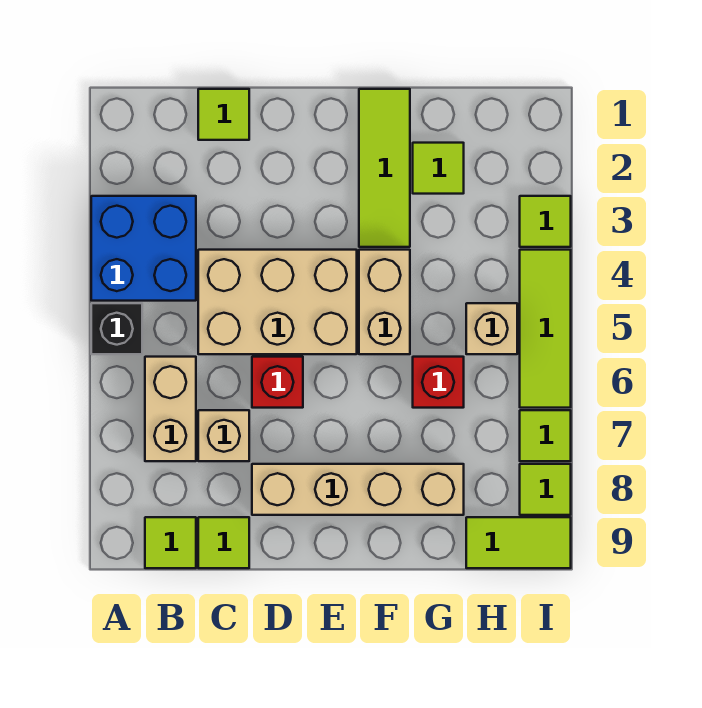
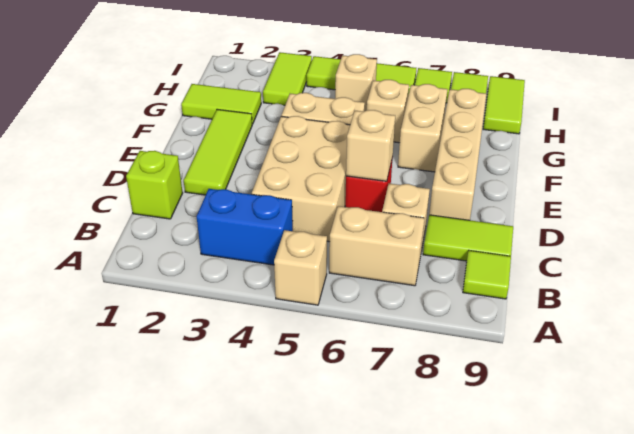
blue 2x2 brick [91,196,196,301] -> blue 1x2 brick [197,189,293,265]
black 1x1 brick [91,303,142,354] -> tan 1x1 brick [274,230,327,305]
lime 1x1 tile [198,89,249,140] -> lime 1x1 brick [126,151,183,219]
lime 1x1 tile [198,517,249,568] -> lime 1x2 tile [423,215,513,261]
none -> tan 1x1 brick [346,110,395,181]
lime 1x3 tile [359,89,410,247] -> lime 1x3 tile turned to [184,109,252,195]
none -> tan 1x2 brick [398,84,448,172]
lime 1x1 tile [413,143,464,194] -> lime 1x2 tile [181,84,261,124]
red 1x1 brick [413,357,464,408] -> tan 1x1 brick [367,80,409,143]
lime 1x1 tile [520,196,571,247] -> lime 1x2 tile [263,52,312,105]

